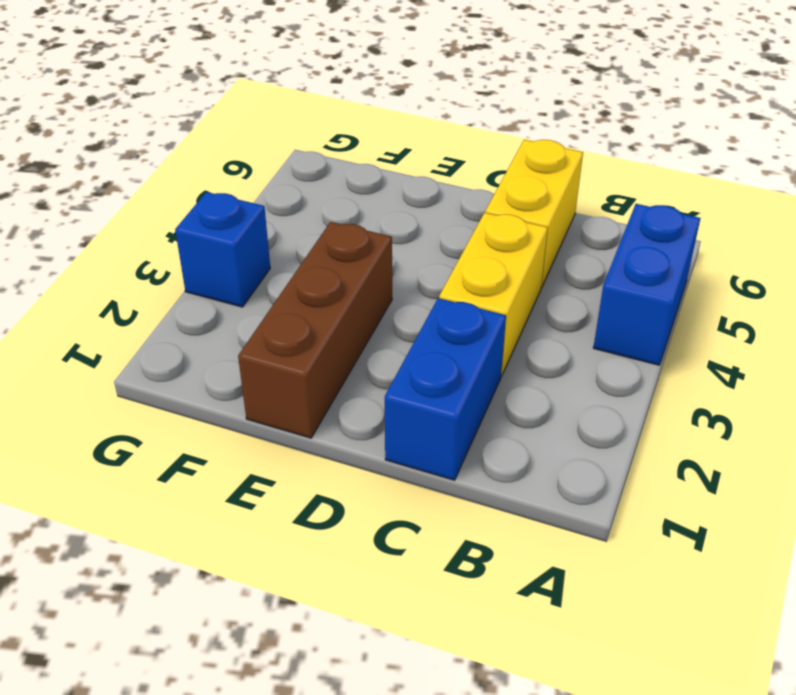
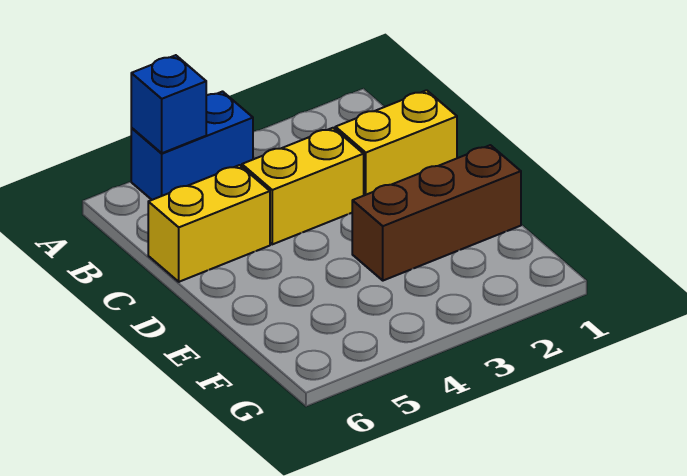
blue 1x2 brick [385,298,506,480] -> yellow 1x2 brick [335,90,457,195]
blue 1x1 brick [175,192,270,307] -> blue 1x1 brick moved to [131,55,206,153]

